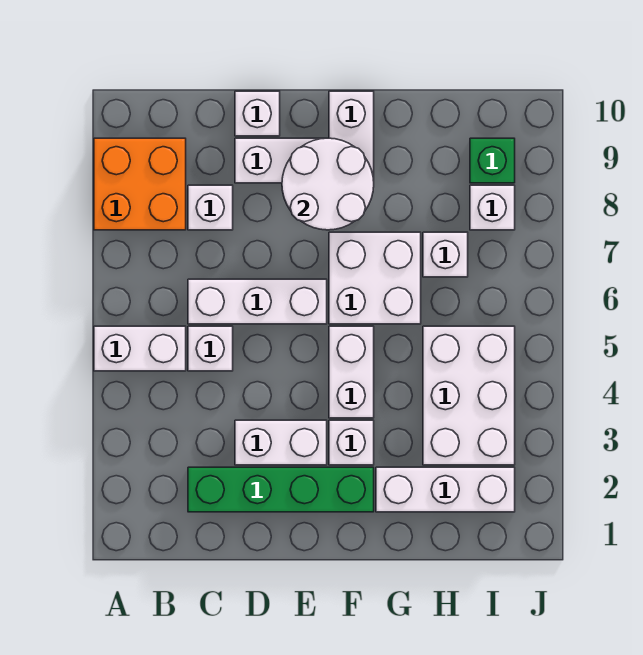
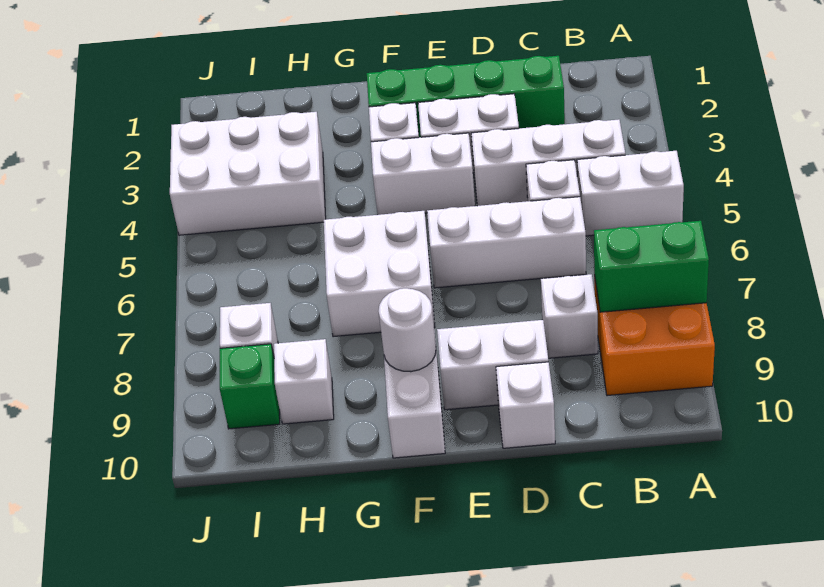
none -> green 1x2 brick [594,221,709,312]
white 2x2 round brick [282,138,374,230] -> white 1x1 round brick [378,288,436,372]
white 1x2 brick [329,326,374,418] -> white 1x2 brick turned to [371,133,475,215]
white 1x3 brick [376,467,515,512] -> white 1x3 brick moved to [471,119,625,206]
white 2x3 brick [423,326,515,465] -> white 2x3 brick turned to [170,112,326,235]
white 1x1 brick [423,232,468,277] -> white 1x1 brick moved to [274,339,334,424]

